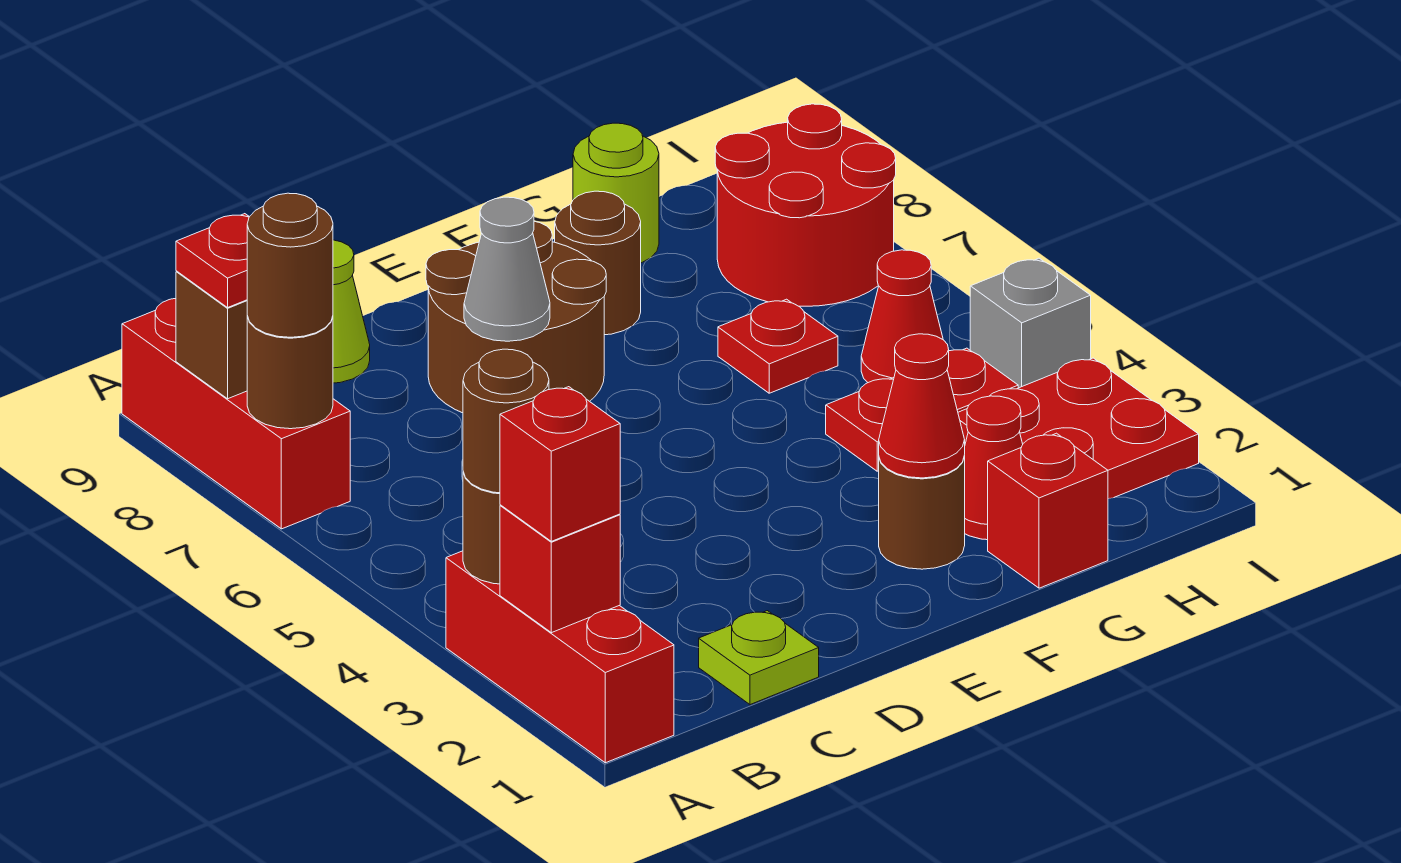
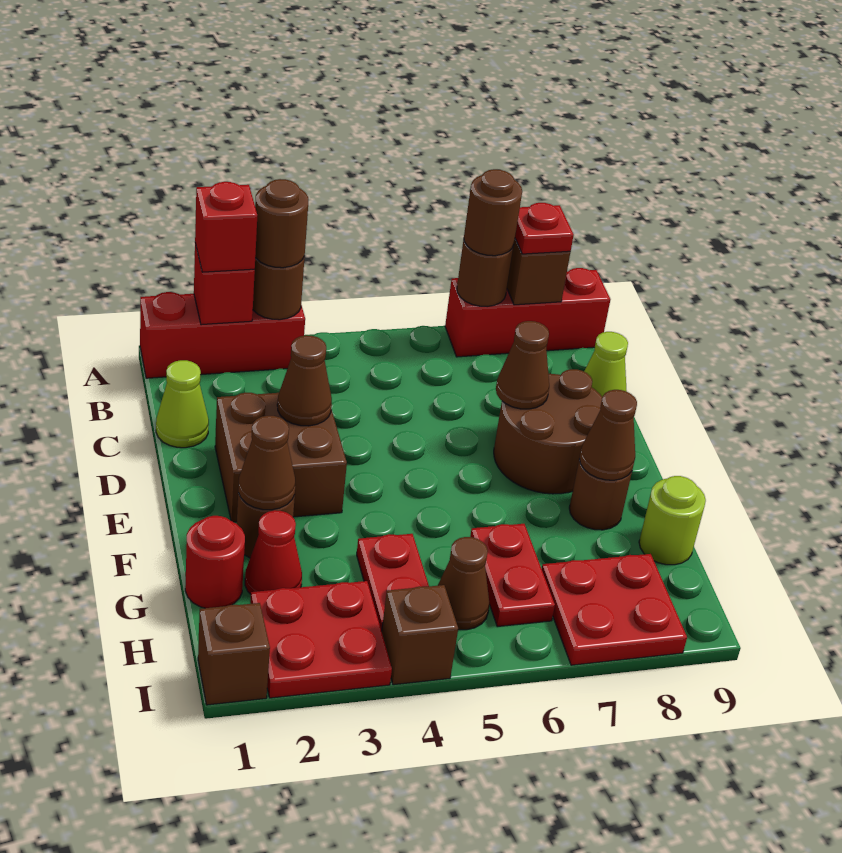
lime 1x1 plate [699,611,819,705] -> lime 1x1 cone [156,360,209,448]
none -> brown 2x2 brick [215,393,347,522]
none -> brown 1x1 cone [277,335,332,426]
grey 1x1 cone [464,197,550,341] -> brown 1x1 cone [496,321,549,409]
red 1x1 cone [879,334,965,478] -> brown 1x1 cone [238,416,295,510]
none -> brown 1x1 cone [579,390,637,480]
red 1x1 brick [988,433,1108,588] -> red 1x1 round brick [185,516,245,608]
red 1x1 plate [718,299,838,393] -> red 1x2 plate [470,524,555,627]
red 1x1 cone [861,250,943,383] -> brown 1x1 cone [438,537,490,630]
red 2x2 round brick [715,104,896,306] -> red 2x2 plate [542,554,687,665]
none -> brown 1x1 brick [198,603,270,705]
grey 1x1 brick [970,258,1091,388] -> brown 1x1 brick [382,585,458,685]

